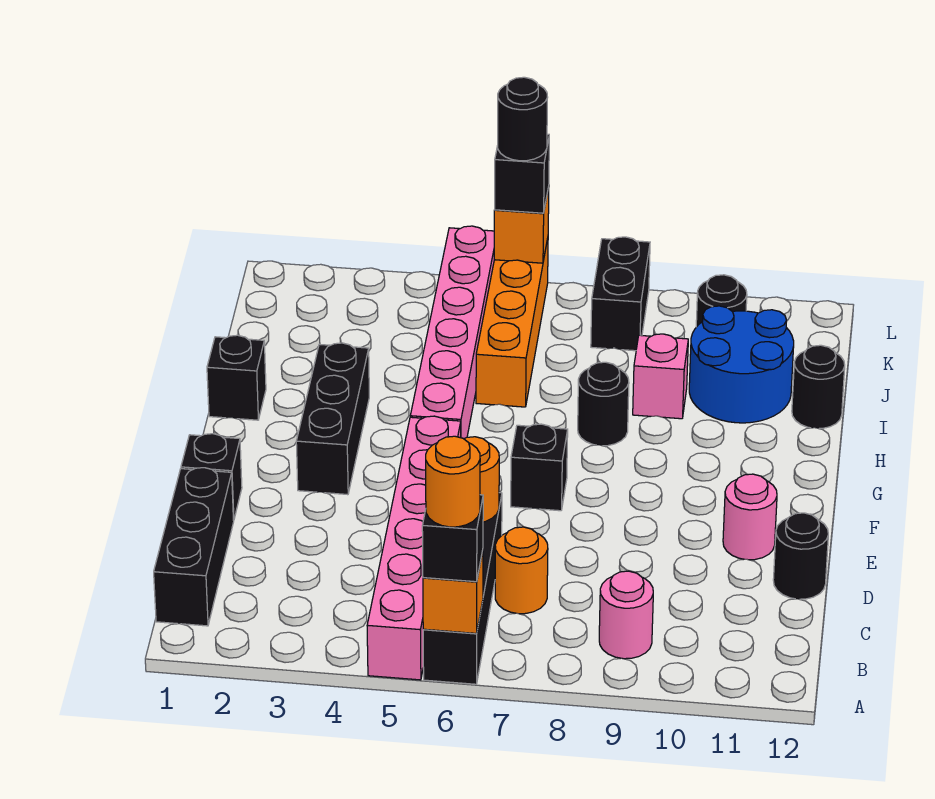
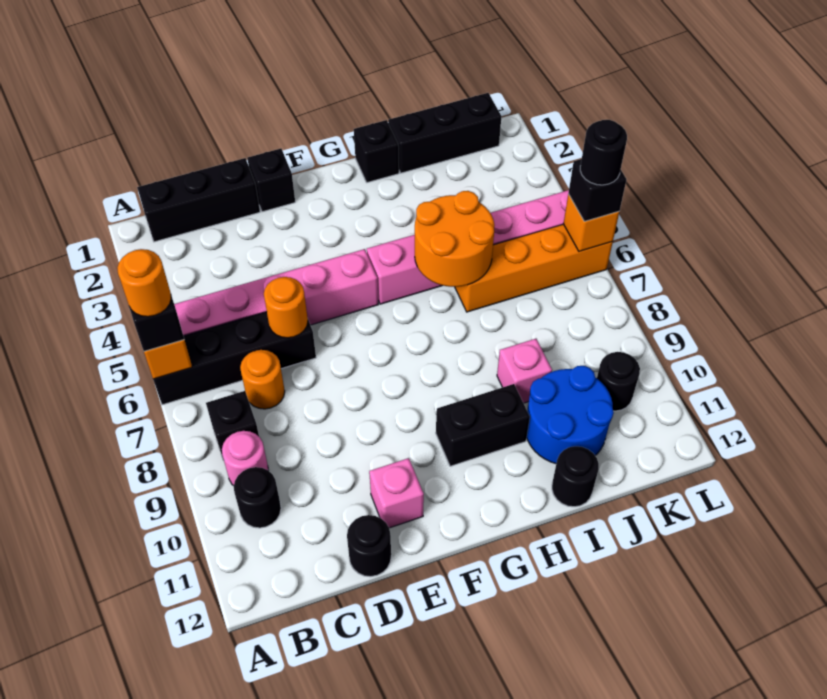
pink 1x1 round brick [723,474,777,560] -> pink 1x1 brick [369,458,424,528]
black 1x3 brick [296,343,369,495] -> black 1x3 brick moved to [388,93,501,173]
black 1x1 brick [511,424,568,511] -> black 1x1 brick moved to [206,391,259,460]
none -> orange 2x2 round brick [415,191,495,287]
black 1x1 round brick [578,362,629,446] -> black 1x1 round brick moved to [234,467,281,528]
black 1x2 brick [591,237,650,351] -> black 1x2 brick moved to [436,384,530,466]

